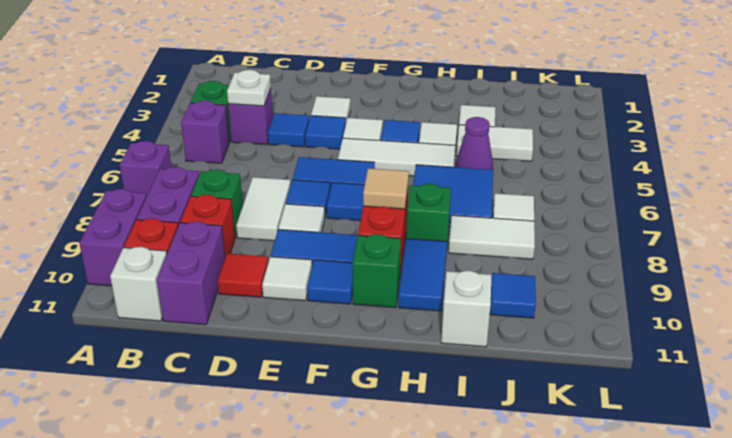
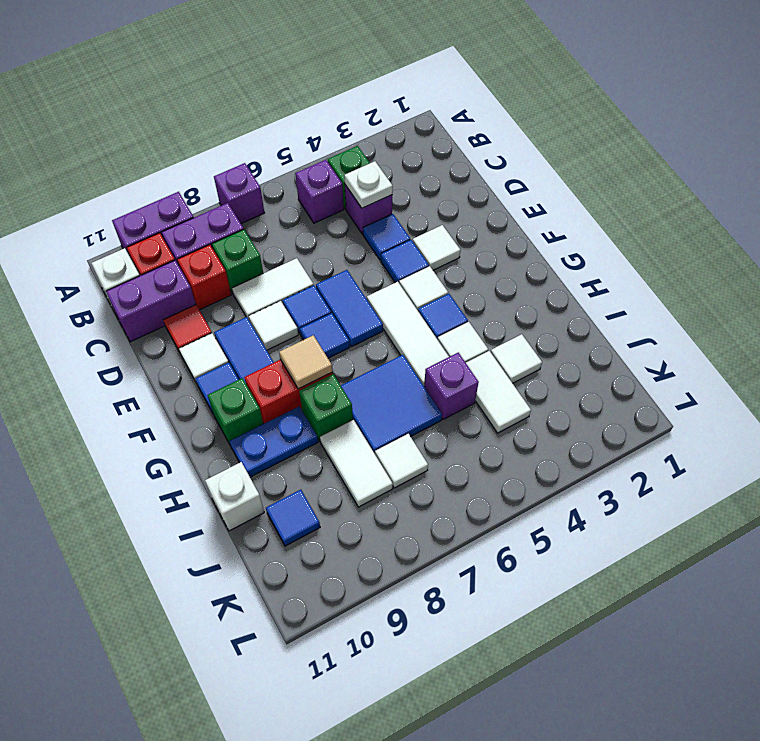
blue 1x2 tile [398,239,447,311] -> blue 1x2 plate [229,406,318,477]
purple 1x1 cone [456,117,493,170] -> purple 1x1 brick [424,353,479,419]

